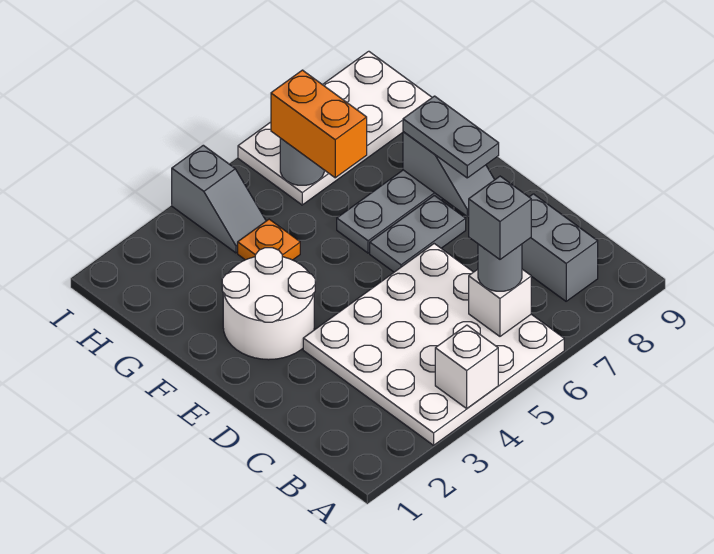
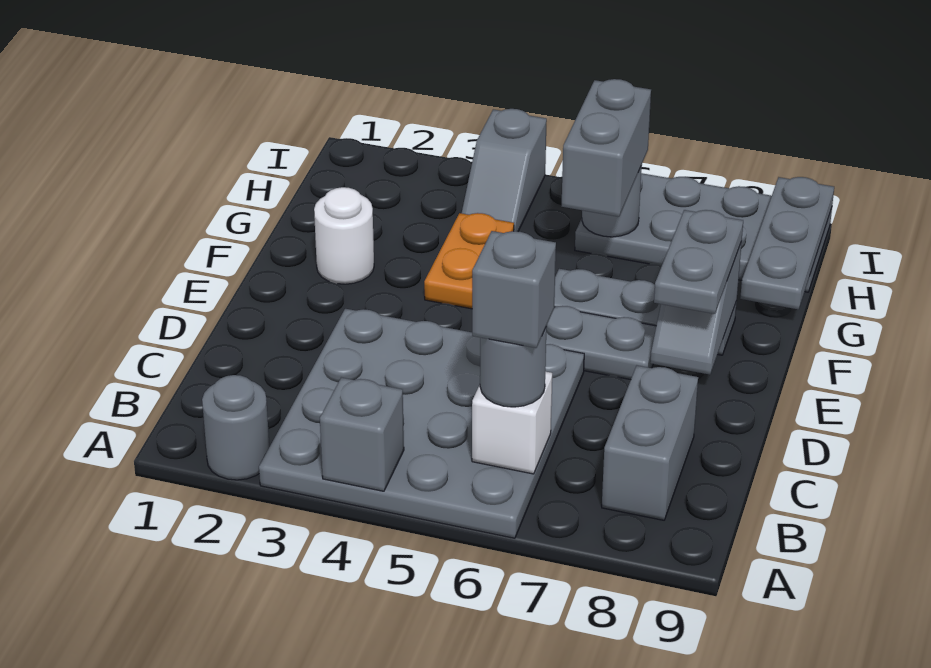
none -> grey 1x1 round brick [202,375,269,480]
white 4x4 plate [303,244,564,445] -> grey 4x4 plate [259,309,584,538]
white 1x1 brick [435,325,498,408] -> grey 1x1 brick [320,377,404,491]
white 2x2 round brick [222,248,315,360] -> white 1x1 round brick [314,187,374,284]
orange 1x1 plate [238,219,300,260] -> orange 1x2 plate [424,213,514,309]
orange 1x2 brick [271,70,367,178] -> grey 1x2 brick [562,79,651,217]
none -> grey 1x3 plate [740,177,834,309]
white 2x4 plate [238,51,432,205] -> grey 2x4 plate [575,173,832,292]

